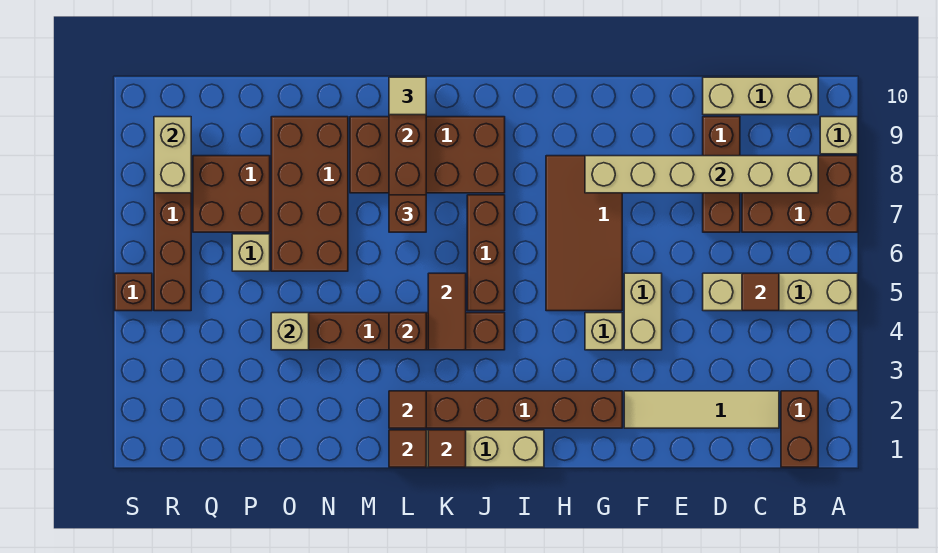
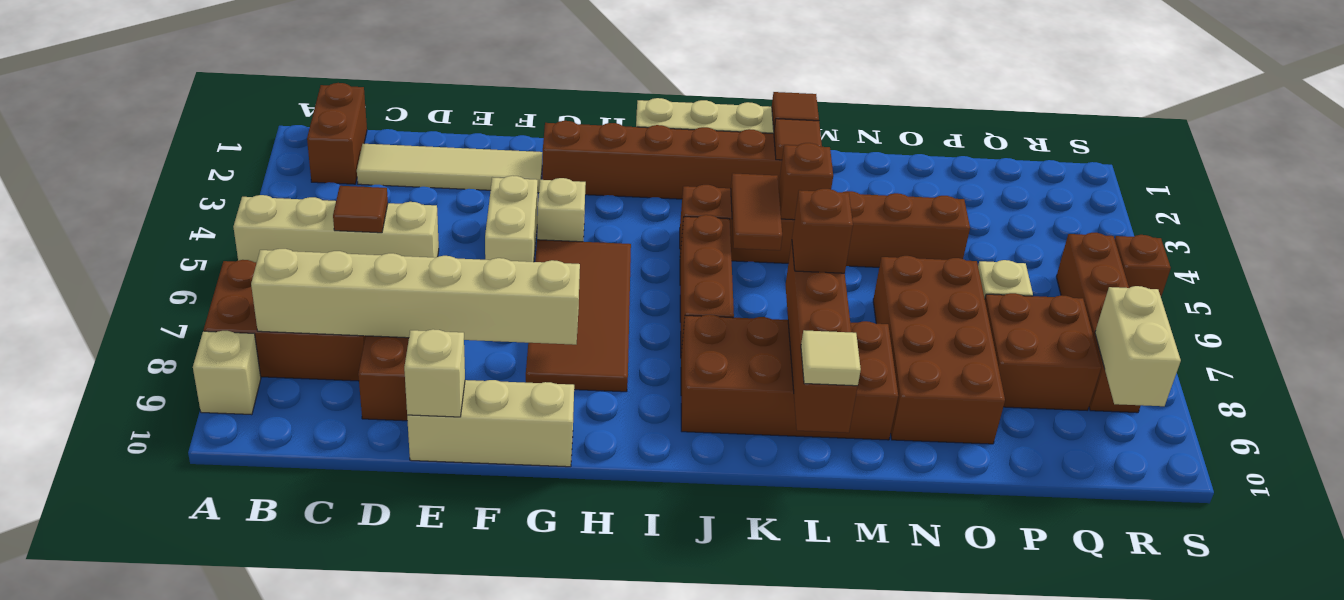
tan 1x3 brick [703,77,818,115] -> tan 1x3 brick moved to [407,380,574,467]
brown 1x1 tile [428,430,466,467] -> none
tan 1x1 brick [271,313,309,350] -> tan 1x1 brick moved to [404,329,465,417]

